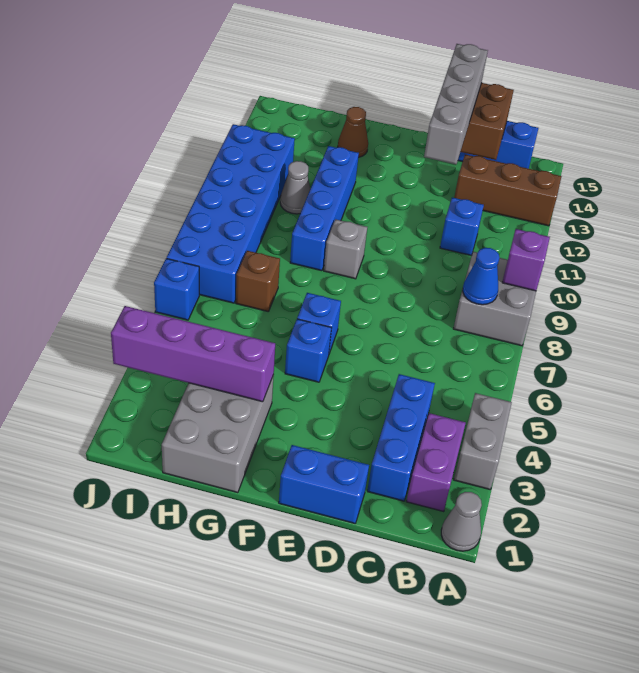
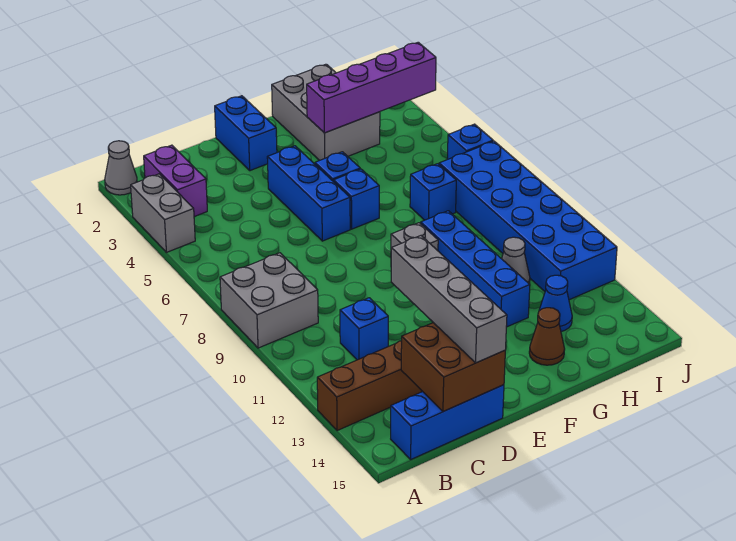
purple 1x1 brick [502,229,550,291] -> none
blue 1x1 cone [463,248,499,305] -> blue 1x1 cone moved to [539,275,572,331]
blue 1x3 brick [367,374,435,501] -> blue 1x3 brick moved to [267,146,350,241]
blue 1x2 brick [279,445,369,523] -> blue 1x2 brick turned to [215,96,277,171]
brown 1x1 brick [236,251,280,312] -> blue 1x1 brick [410,164,456,220]

